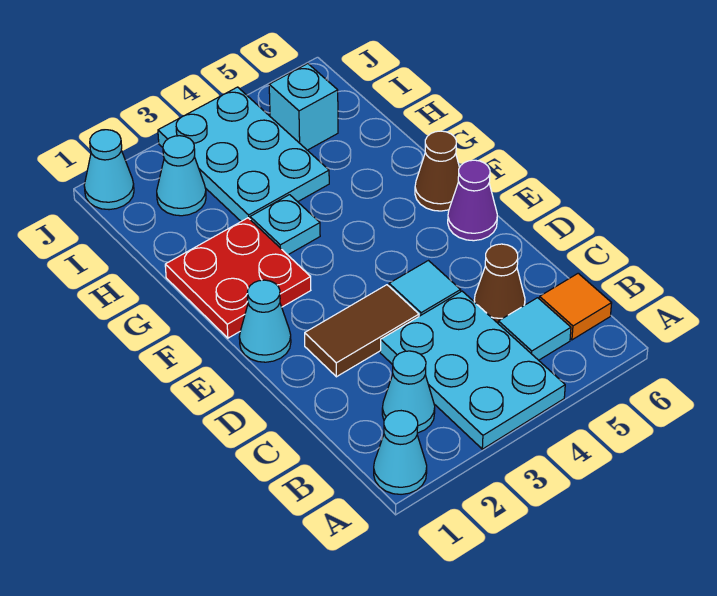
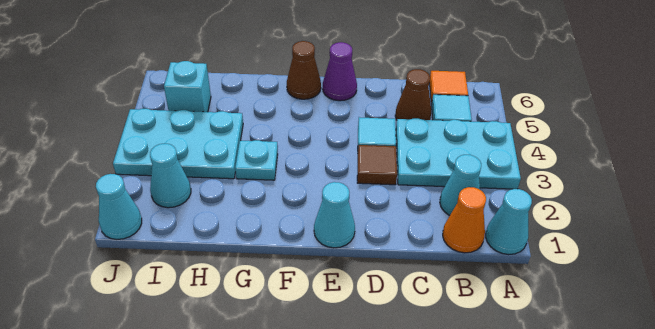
none -> orange 1x1 cone [443,187,486,253]
brown 1x2 tile [305,285,419,377] -> brown 1x1 tile [357,145,397,185]
red 2x2 plate [165,218,311,338] -> none

